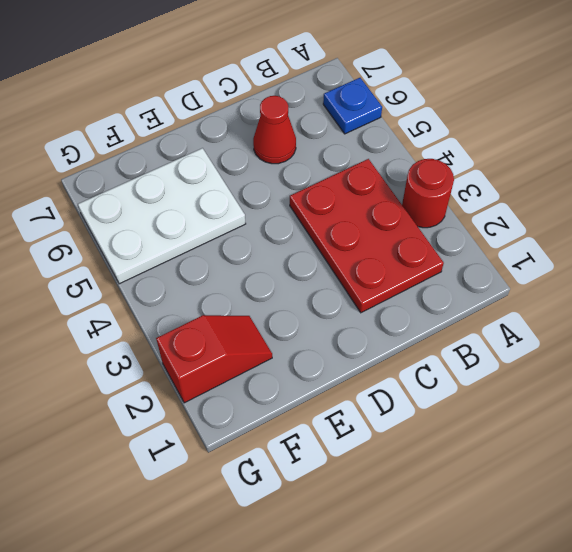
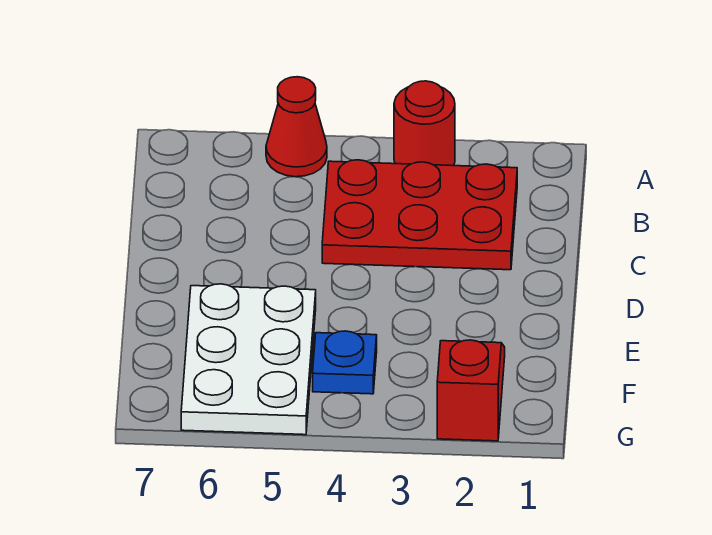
blue 1x1 plate [323,78,382,134] -> blue 1x1 plate moved to [313,331,377,394]
red 1x1 cone [253,96,296,164] -> red 1x1 cone moved to [266,77,327,177]

